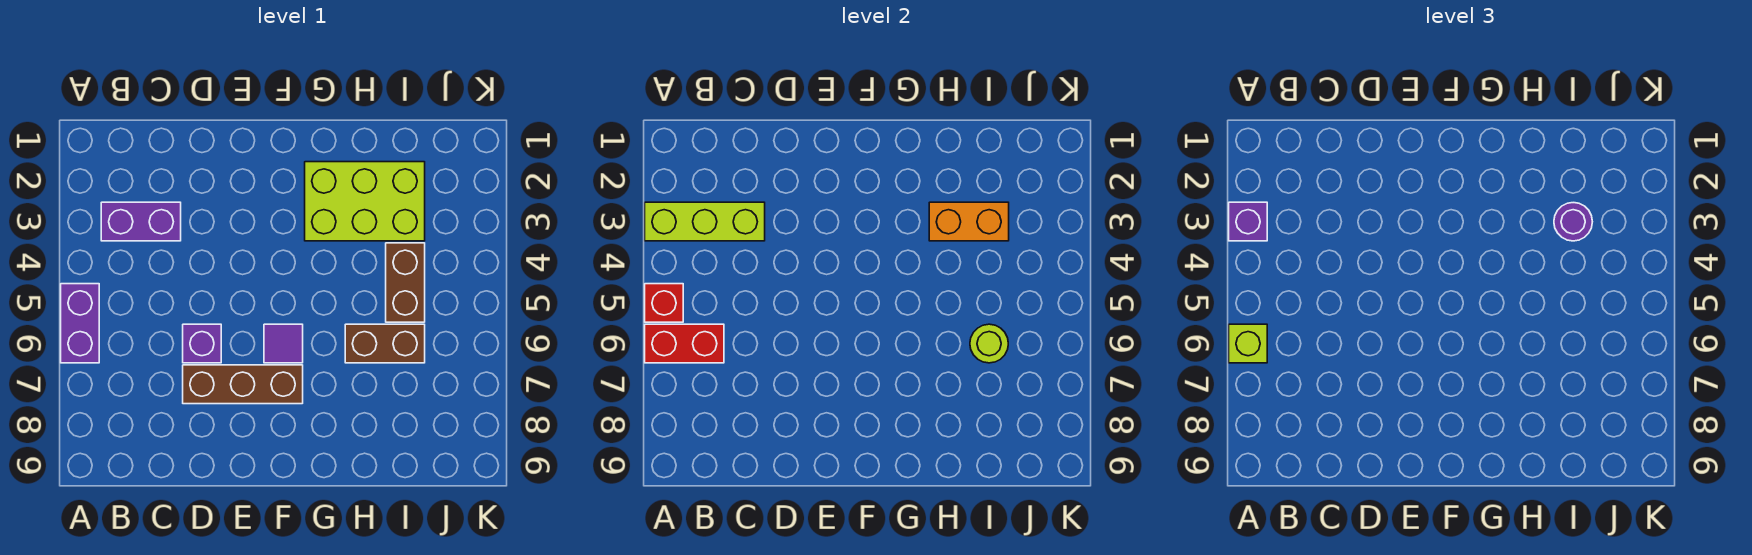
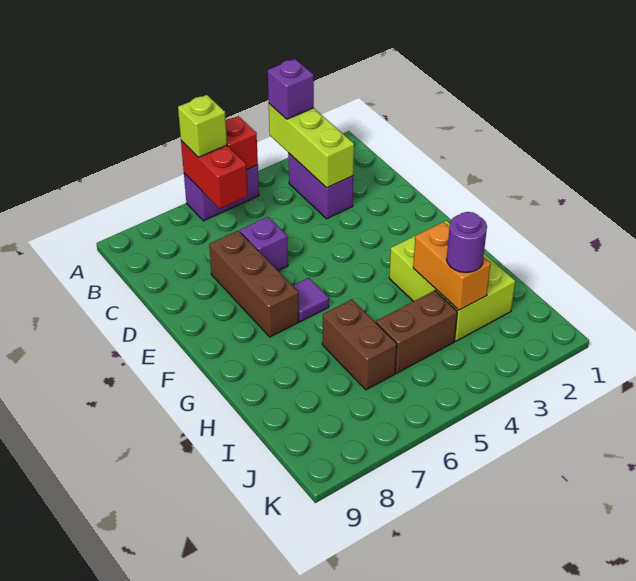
lime 1x1 round brick [970,324,1008,363] -> none

